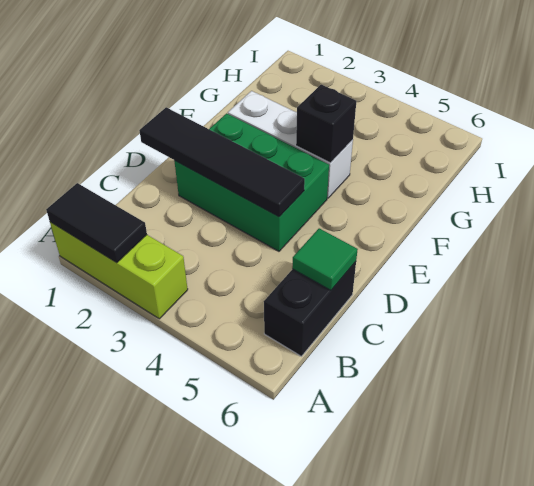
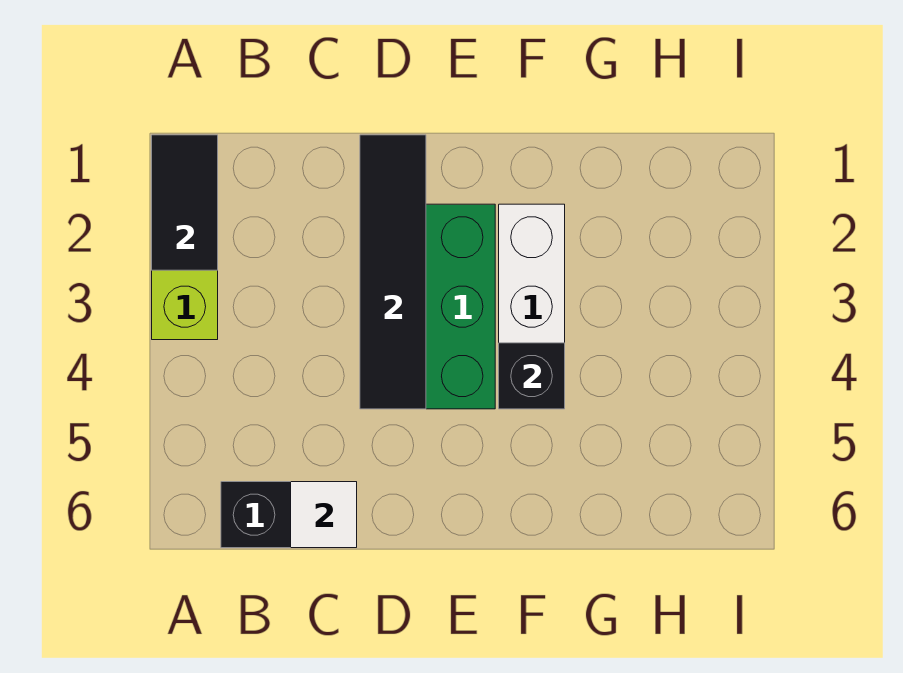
green 1x1 tile [292,228,358,290] -> white 1x1 tile [291,482,357,548]

